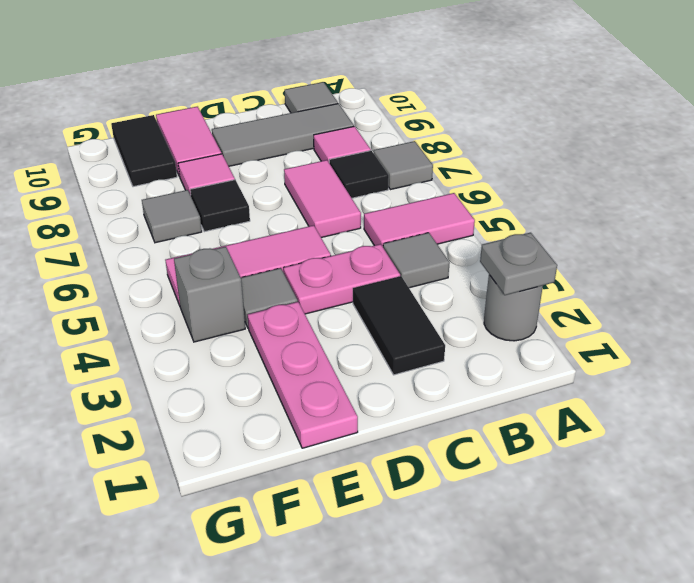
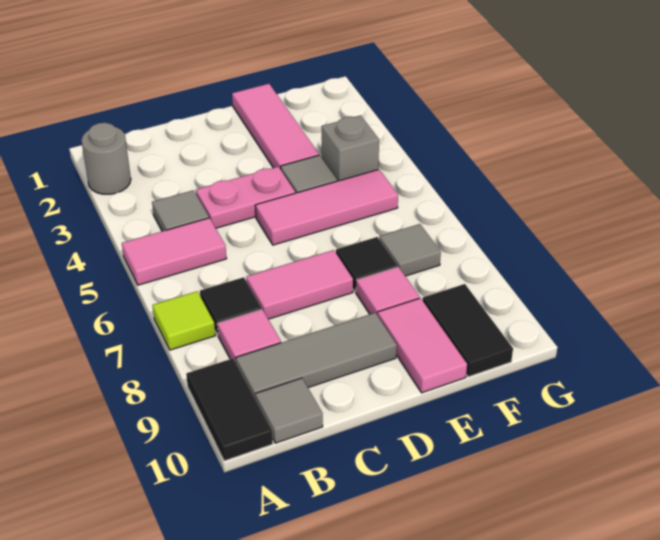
grey 1x1 plate [480,233,557,295] -> none
grey 1x1 tile [374,141,433,190] -> lime 1x1 tile [152,292,215,350]
black 1x2 tile [353,276,445,375] -> black 1x2 tile moved to [186,358,273,461]
pink 1x2 tile [284,160,361,238] -> pink 1x2 tile turned to [246,250,353,319]
pink 1x3 plate [248,302,358,448] -> pink 1x3 tile [232,84,319,169]

